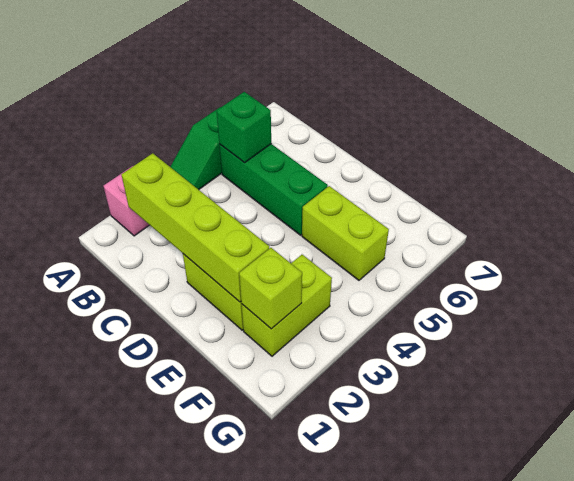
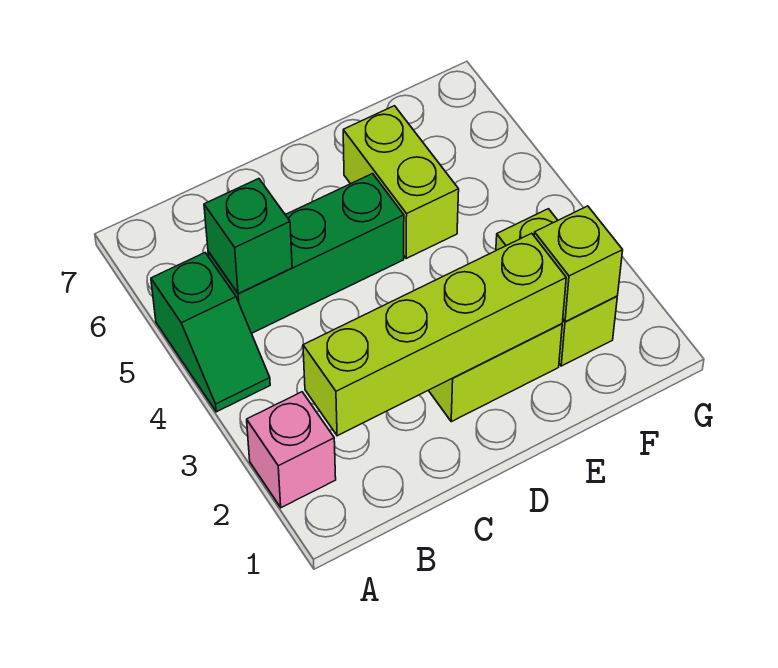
lime 1x2 brick [302,186,389,280] -> lime 1x2 brick turned to [343,106,459,259]

